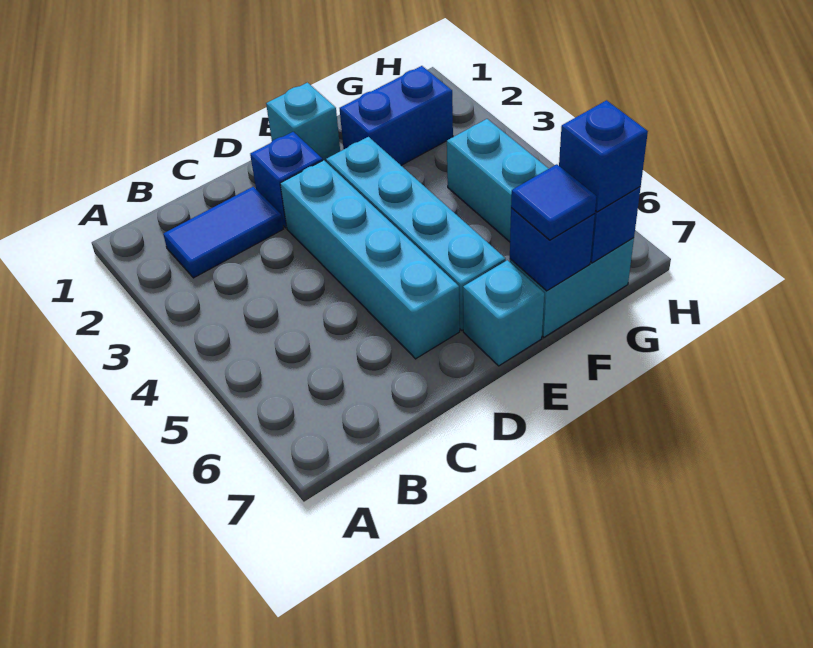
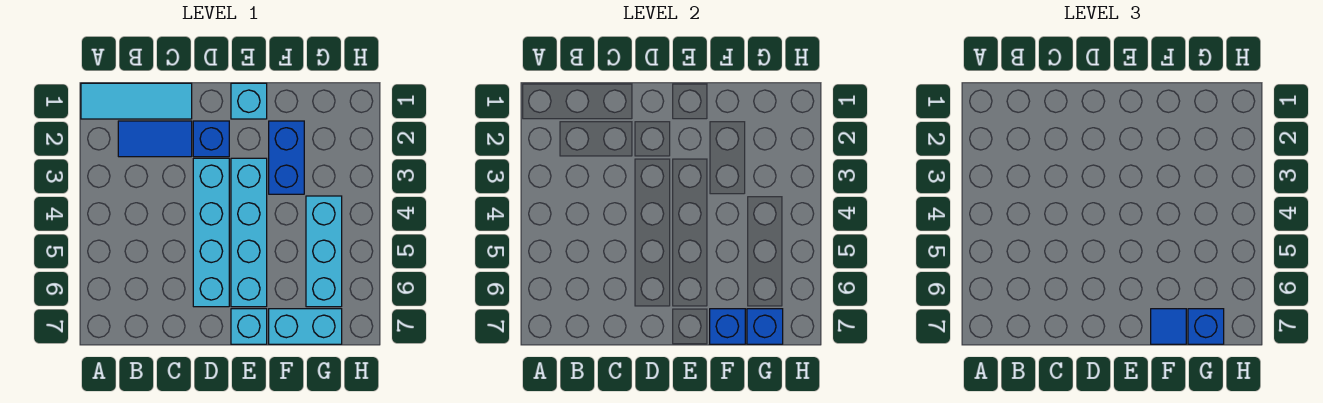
none -> cyan 1x3 tile [81,83,192,119]
blue 1x2 brick [340,66,453,165] -> blue 1x2 brick turned to [269,121,304,194]

